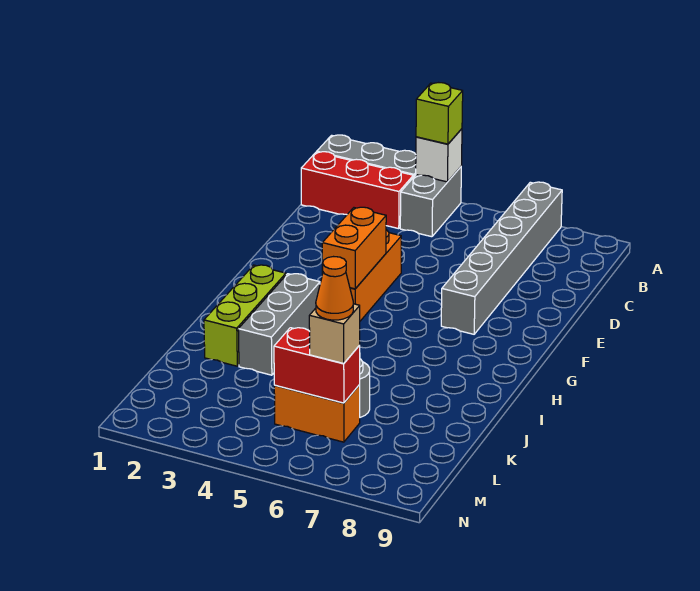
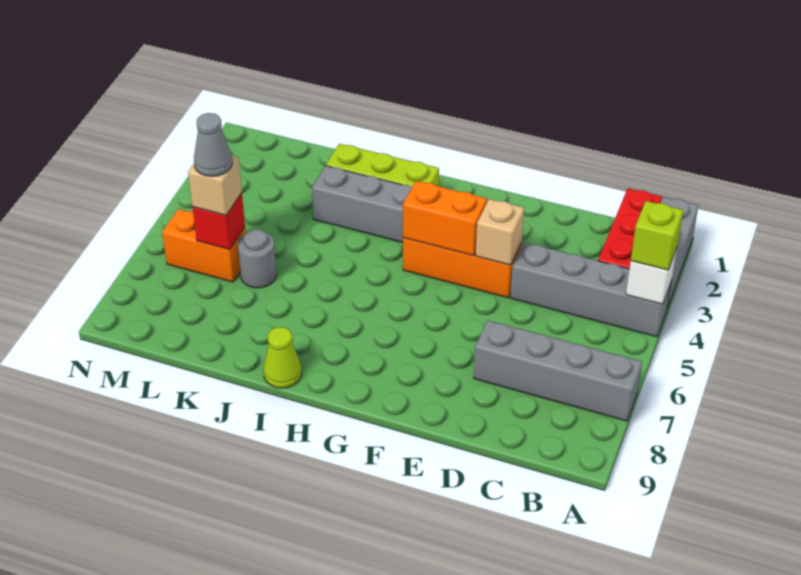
grey 1x2 brick [400,167,461,237] -> grey 1x4 brick [510,242,671,337]
grey 1x6 brick [441,182,562,334] -> grey 1x4 brick [474,320,642,421]
none -> tan 1x1 brick [476,199,524,265]
none -> lime 1x1 cone [264,327,302,388]
orange 1x2 brick [274,385,360,442] -> orange 1x2 brick turned to [162,209,246,282]
red 1x2 brick [274,328,360,403] -> red 1x1 brick [193,193,245,250]
orange 1x1 cone [316,257,353,320] -> grey 1x1 cone [194,113,232,176]

